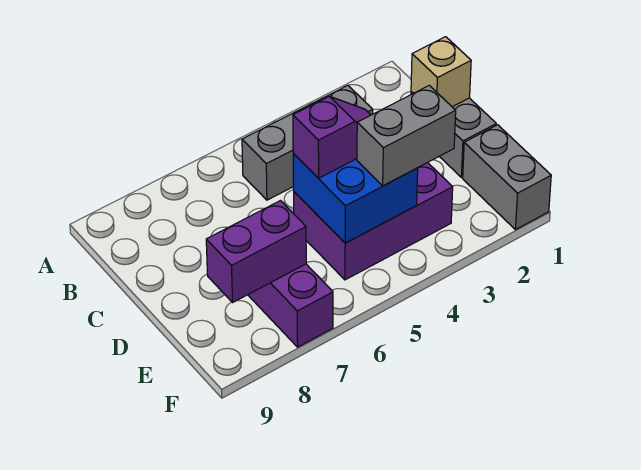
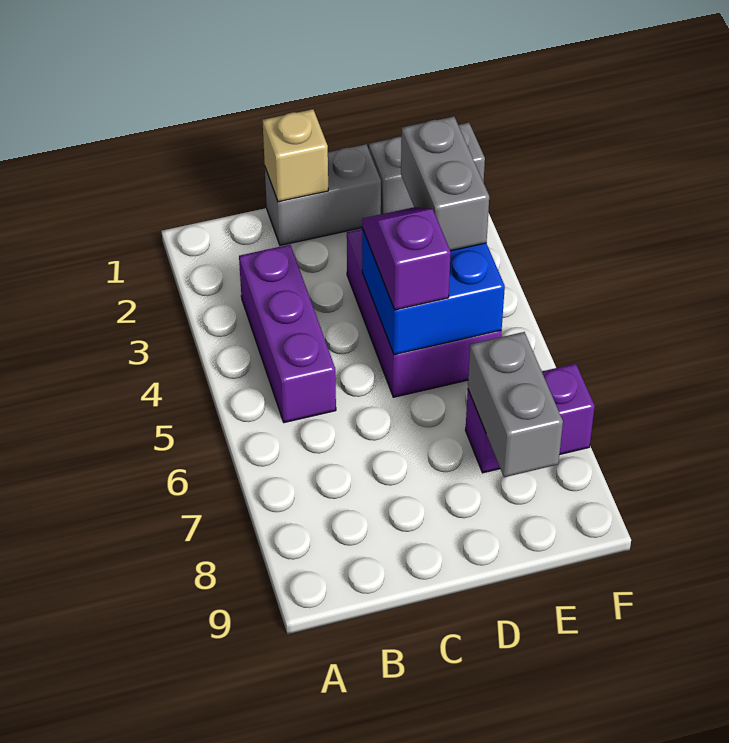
grey 1x3 brick [242,85,373,200] -> purple 1x3 brick [239,245,336,423]
purple 1x2 brick [206,201,306,302] -> grey 1x2 brick [468,332,563,477]

